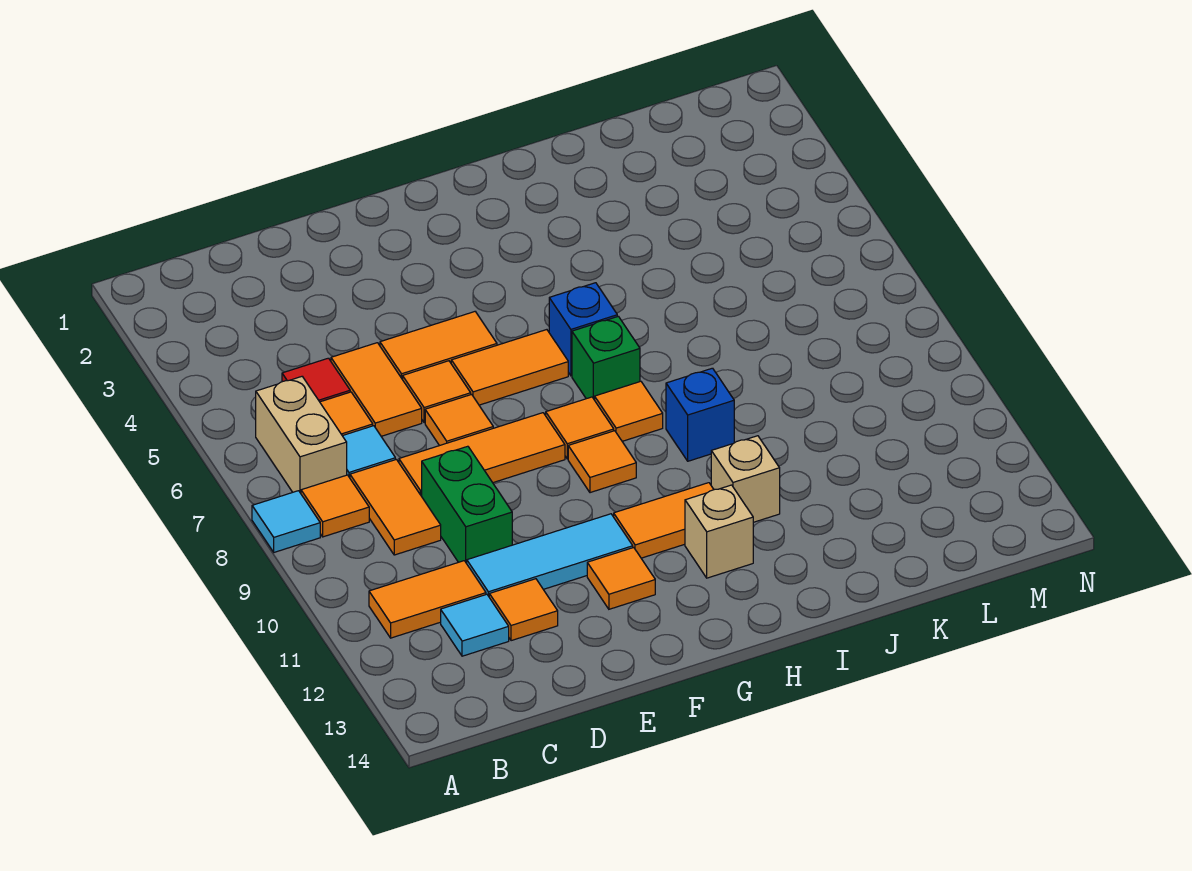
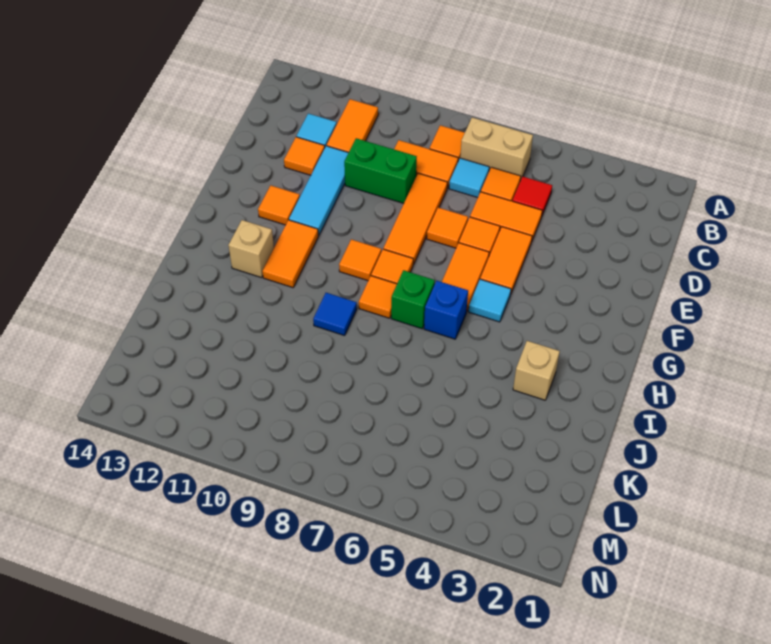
cyan 1x1 tile [252,491,320,552] -> cyan 1x1 tile moved to [469,279,511,322]
blue 1x1 brick [666,368,734,461] -> blue 1x1 tile [313,293,357,336]
tan 1x1 brick [711,436,780,522] -> tan 1x1 brick moved to [513,341,560,400]

